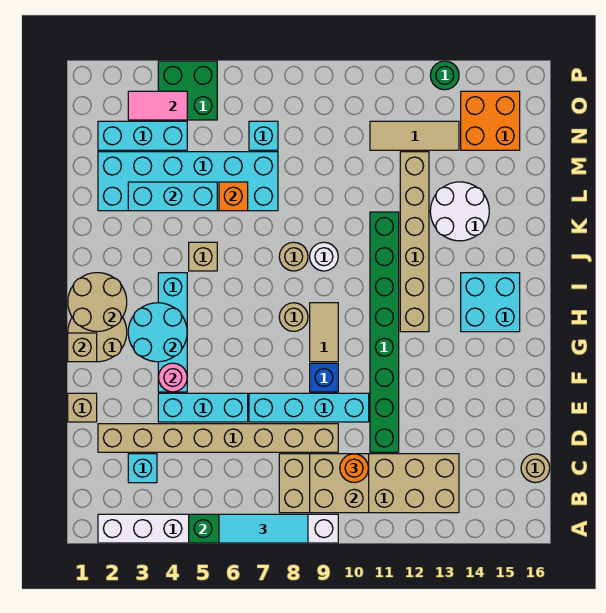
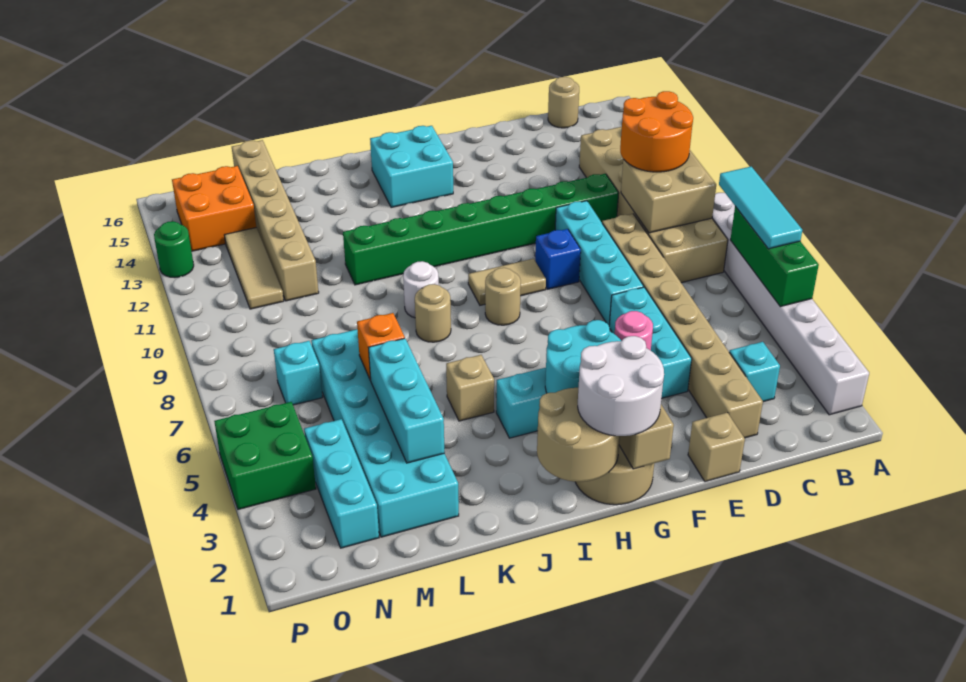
orange 1x1 round brick [340,454,368,483] -> orange 2x2 round brick [620,91,693,172]
tan 1x6 brick [400,152,429,332] -> tan 1x6 brick turned to [232,140,319,301]
white 2x2 round brick [430,182,489,241] -> white 2x2 round brick moved to [578,336,664,436]
pink 1x2 tile [128,91,187,120] -> none

